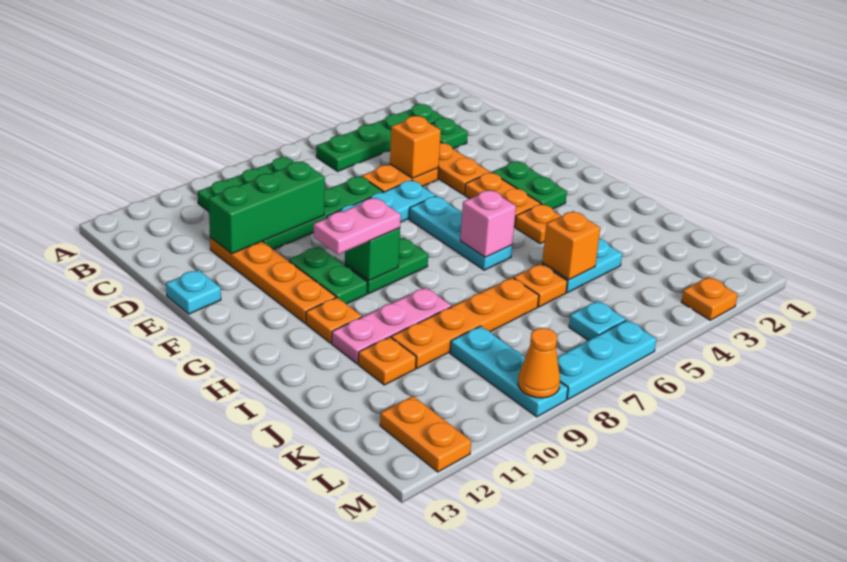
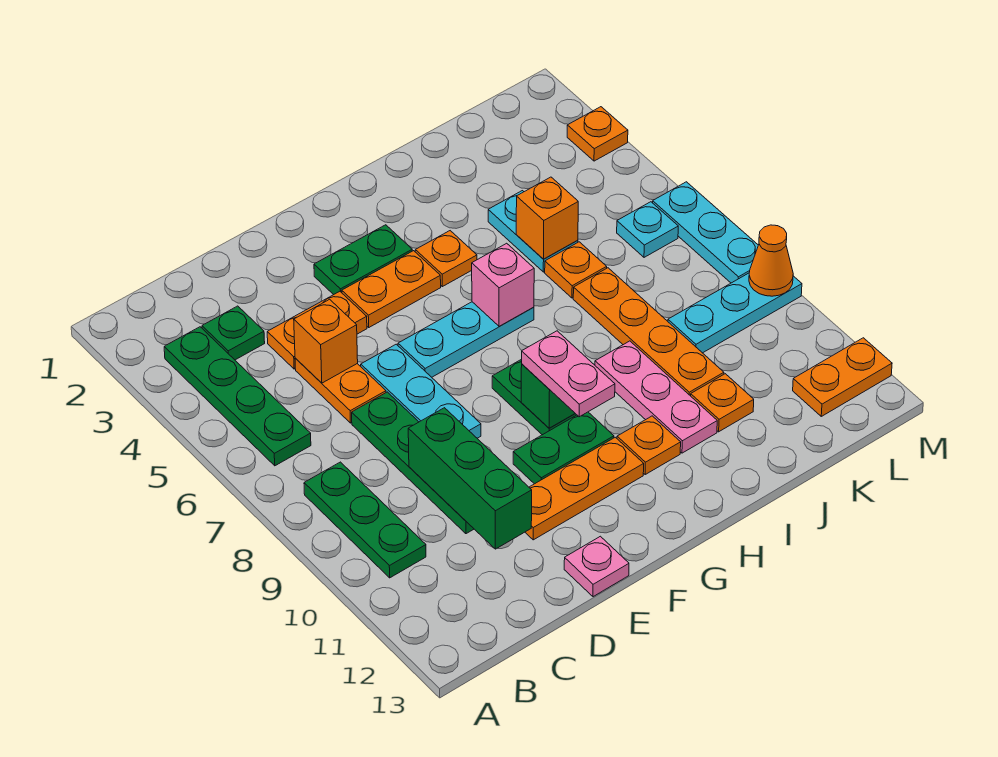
orange 1x4 plate [210,237,336,323] -> orange 1x3 plate [525,437,644,540]
cyan 1x1 plate [166,270,221,314] -> pink 1x1 plate [564,536,629,597]

